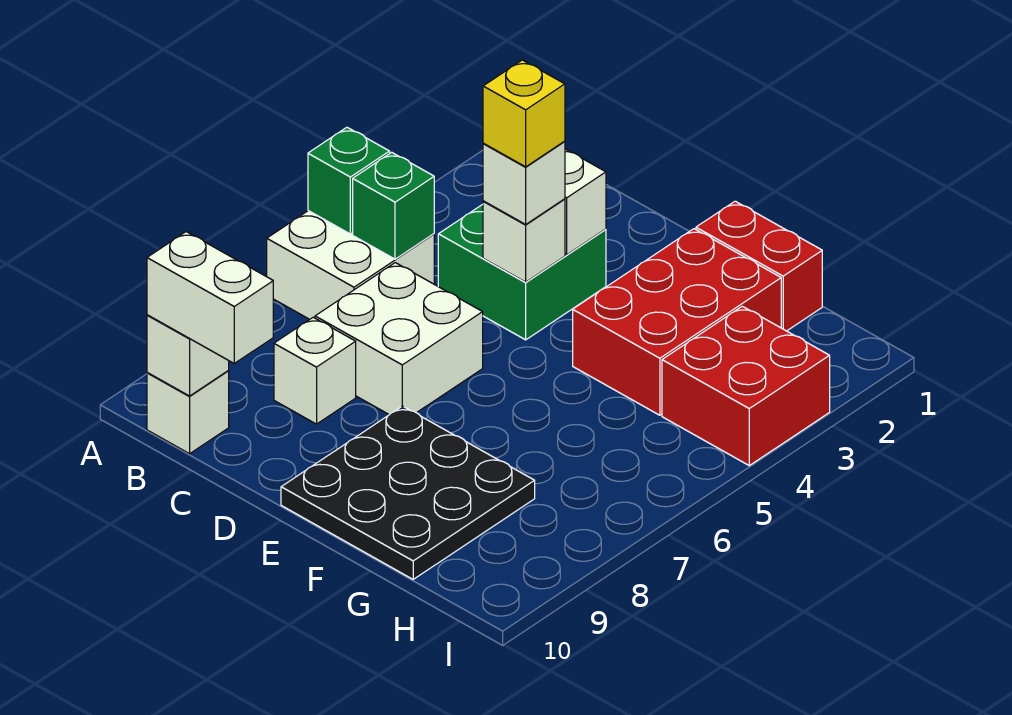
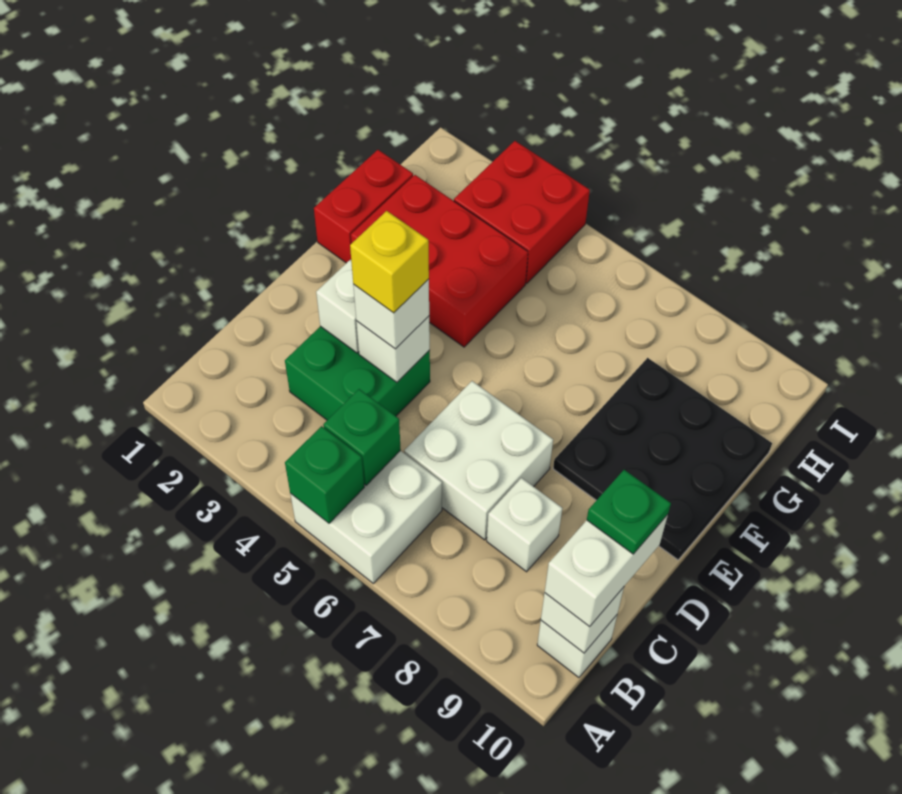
none -> green 1x1 plate [587,470,671,554]

